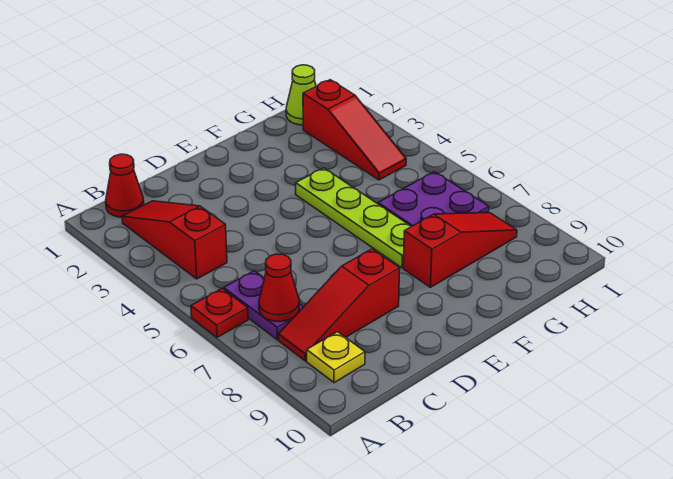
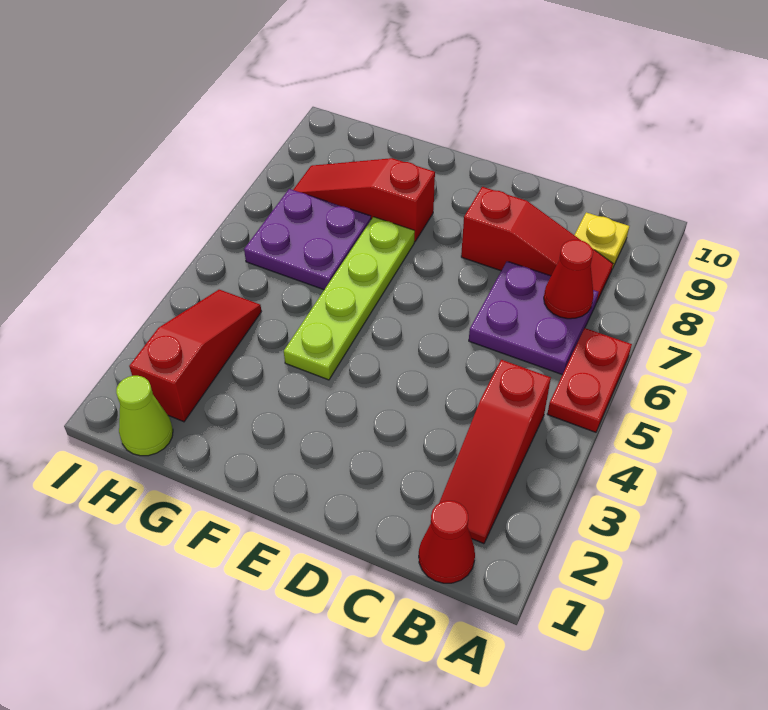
red 1x1 plate [191,289,248,337] -> red 1x2 plate [547,328,632,432]
purple 1x2 plate [224,271,303,340] -> purple 2x2 plate [469,261,598,375]

